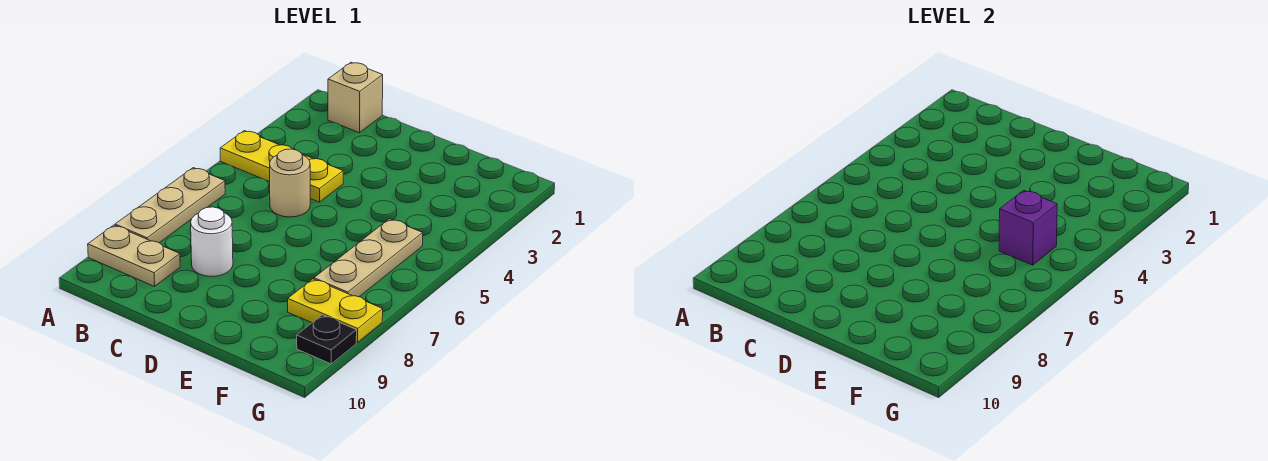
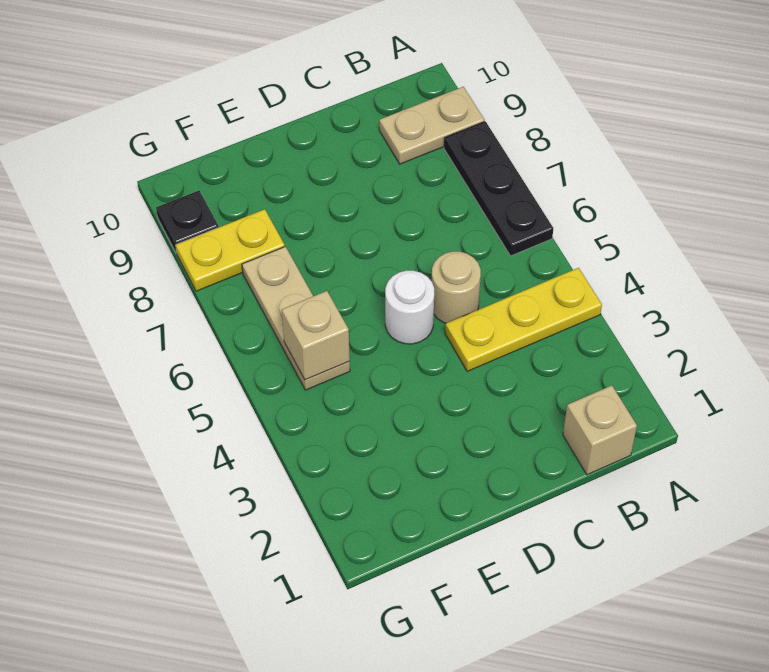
tan 1x3 plate [115,168,225,243] -> black 1x3 plate [444,121,553,256]
white 1x1 round brick [191,207,233,277] -> white 1x1 round brick moved to [385,271,434,344]
purple 1x1 brick [999,190,1057,265] -> tan 1x1 brick [282,291,350,380]

